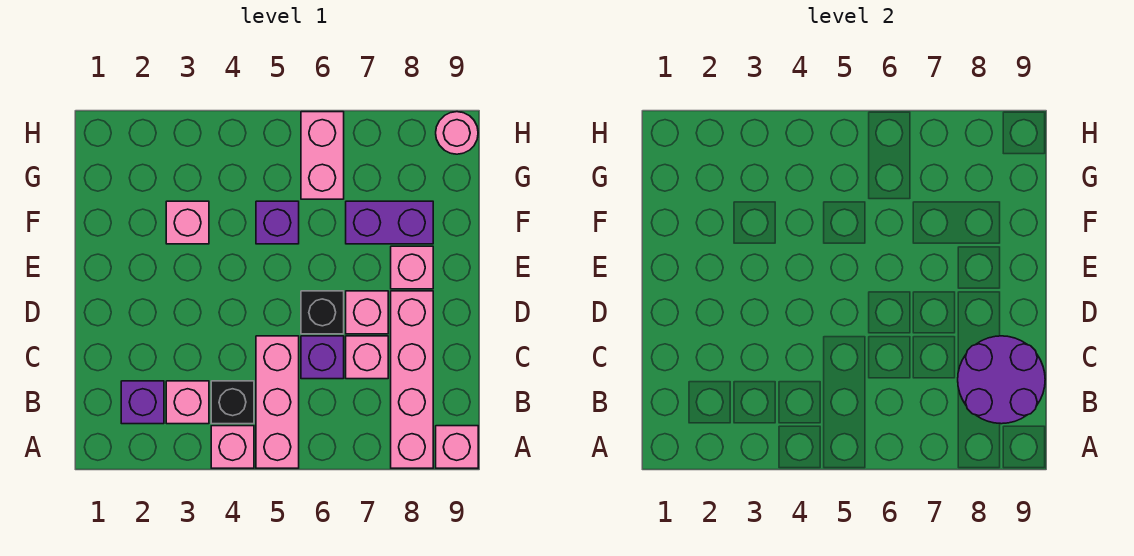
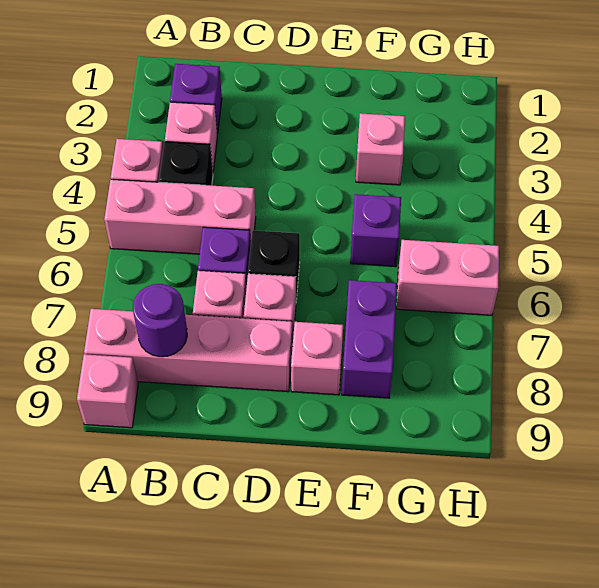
purple 2x2 round brick [958,336,1045,424] -> purple 1x1 round brick [133,284,187,357]
pink 1x1 round brick [436,112,478,154] -> none

